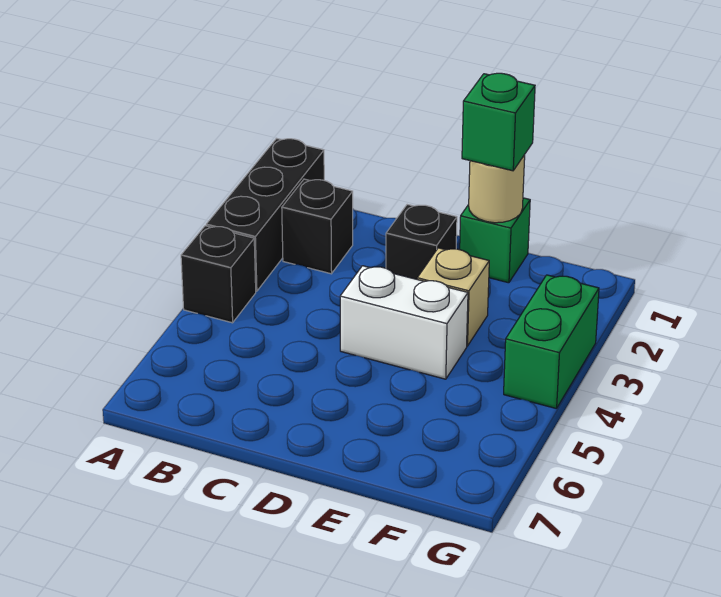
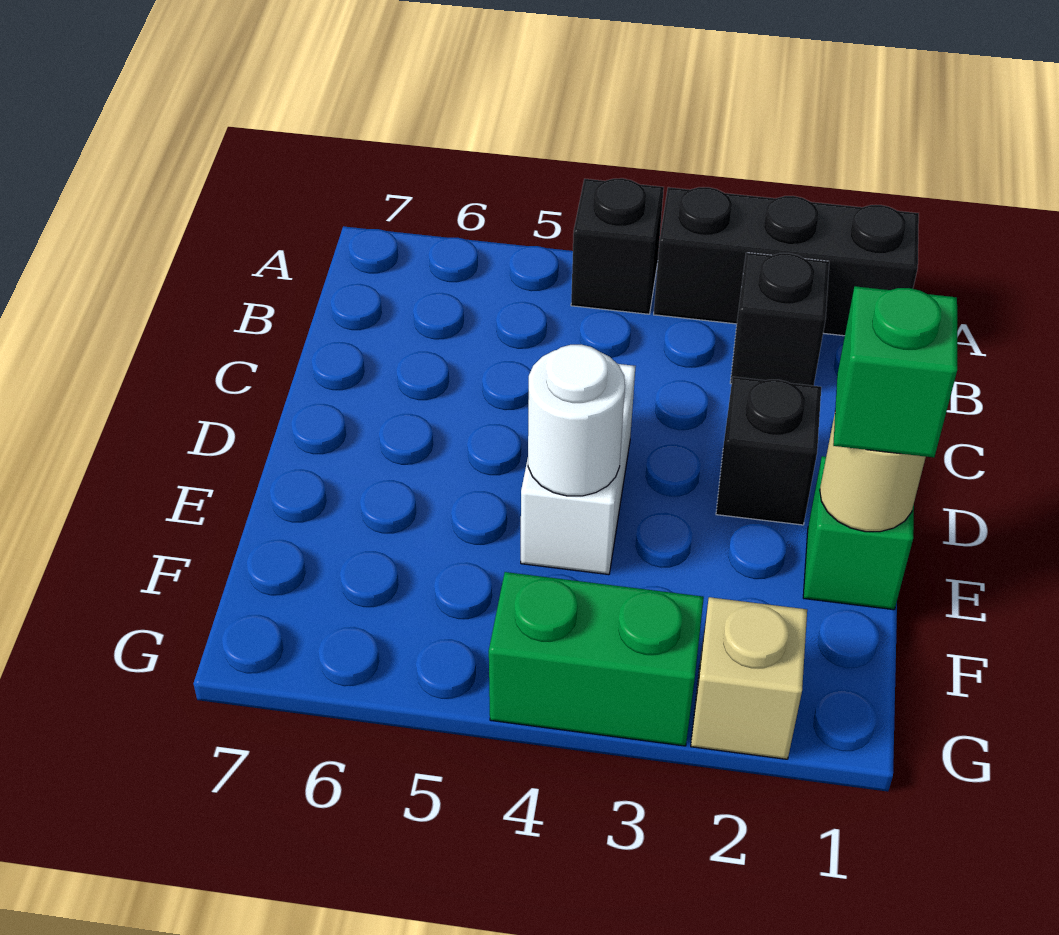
tan 1x1 brick [417,248,489,346] -> tan 1x1 brick moved to [691,597,807,759]
none -> white 1x1 round brick [528,345,625,496]

